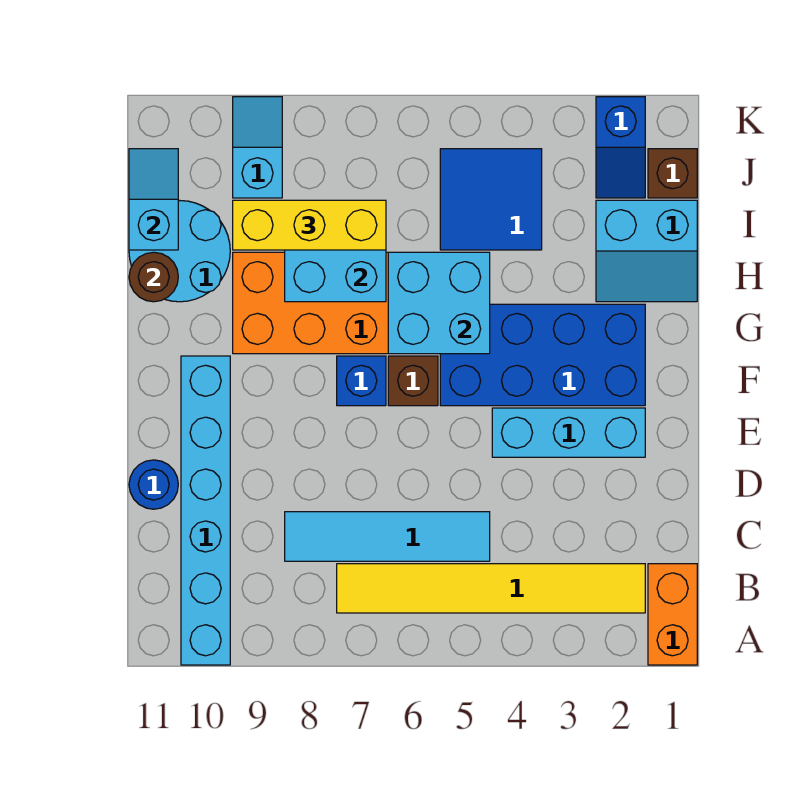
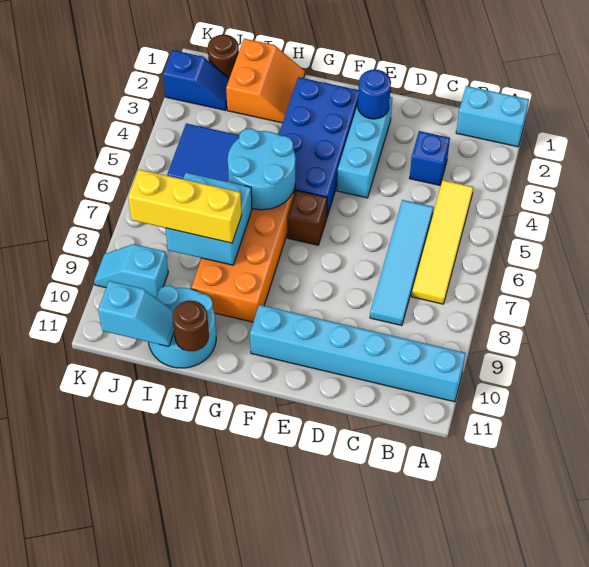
orange 1x2 brick [648,564,697,665] -> cyan 1x2 brick [456,86,529,147]
yellow 1x6 tile [337,564,645,613] -> yellow 1x4 tile [412,180,473,304]
blue 1x1 round brick [129,460,178,509] -> blue 1x1 round brick moved to [358,69,391,119]
blue 1x1 brick [337,356,386,406] -> blue 1x1 brick moved to [409,131,450,185]
cyan 2x2 brick [388,252,490,354] -> cyan 2x2 round brick [228,129,296,210]
cyan 2x2 slope [596,200,697,302] -> orange 2x2 slope [226,39,305,123]
yellow 1x3 brick [233,200,386,250] -> yellow 1x3 brick turned to [128,170,242,243]
cyan 1x2 slope [129,149,178,250] -> cyan 1x2 slope turned to [98,281,174,347]
brown 1x1 brick [648,149,697,198] -> brown 1x1 round brick [208,35,239,78]

